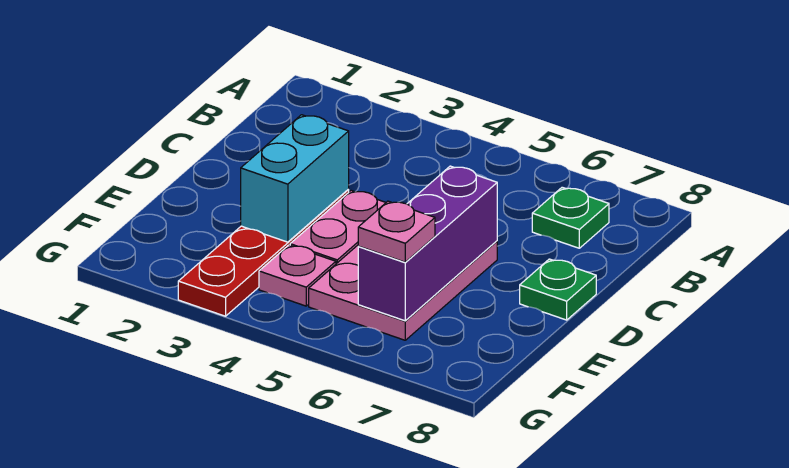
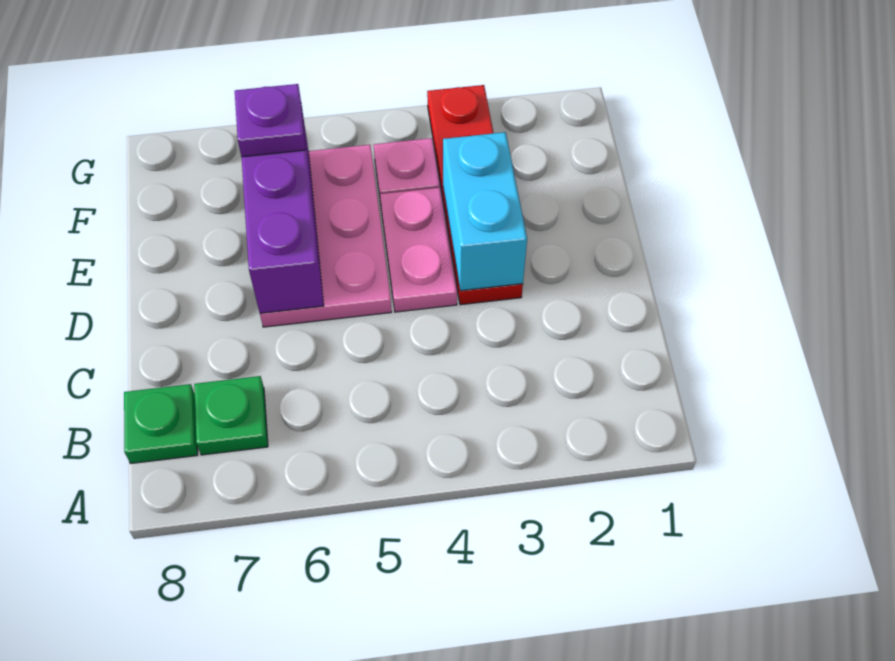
green 1x1 plate [520,259,596,320] -> green 1x1 plate moved to [124,384,198,463]
pink 1x1 plate [358,201,435,262] -> purple 1x1 plate [235,84,306,157]

